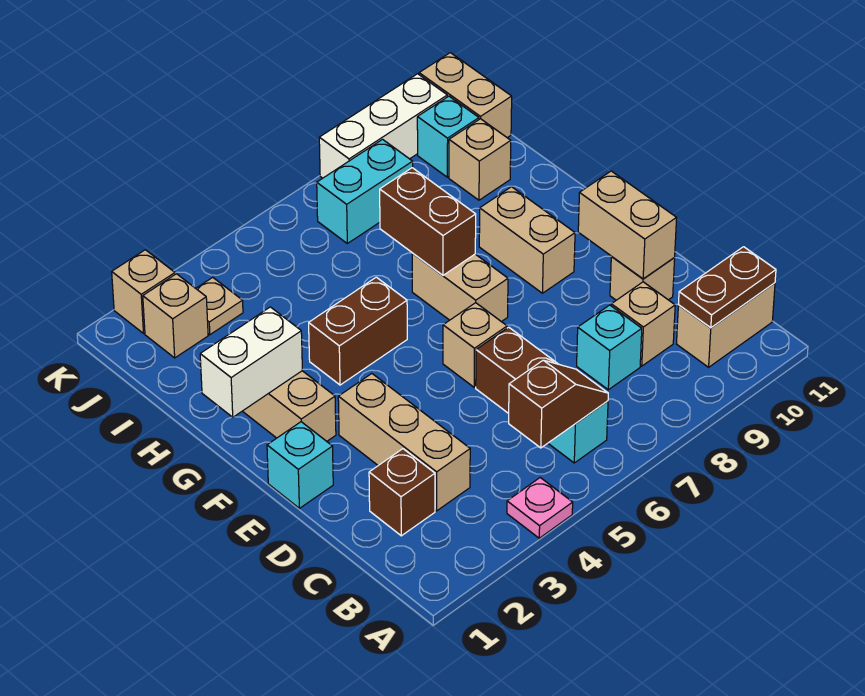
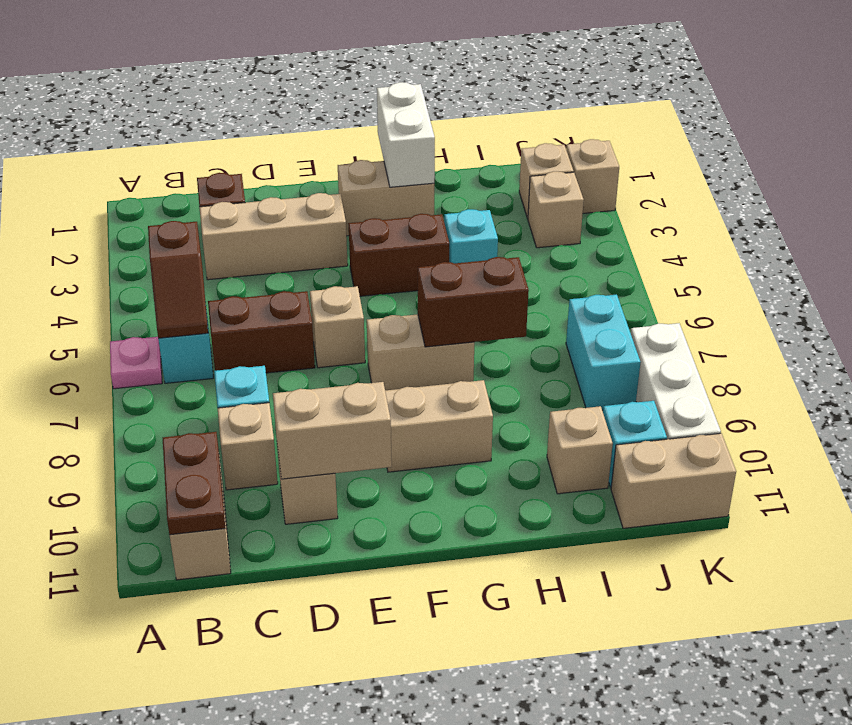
pink 1x1 plate [507,478,573,538] -> pink 1x1 plate moved to [110,337,162,389]
cyan 1x1 brick [267,422,333,508] -> cyan 1x1 brick moved to [444,209,498,264]
brown 1x2 brick [309,277,407,385] -> brown 1x2 brick turned to [348,214,449,296]
tan 1x1 plate [196,277,243,335] -> tan 1x1 brick [528,171,584,248]

